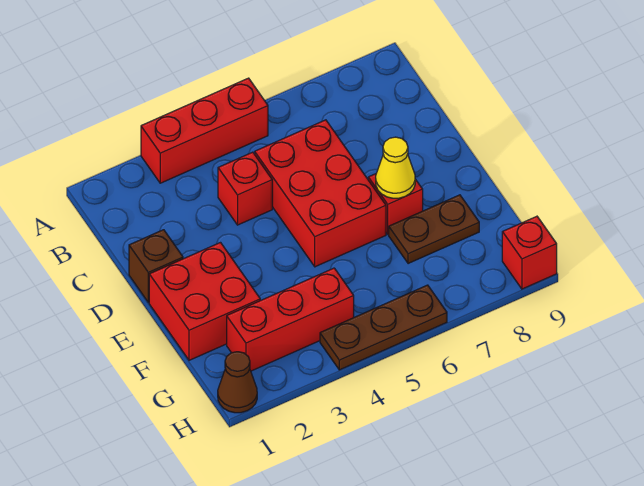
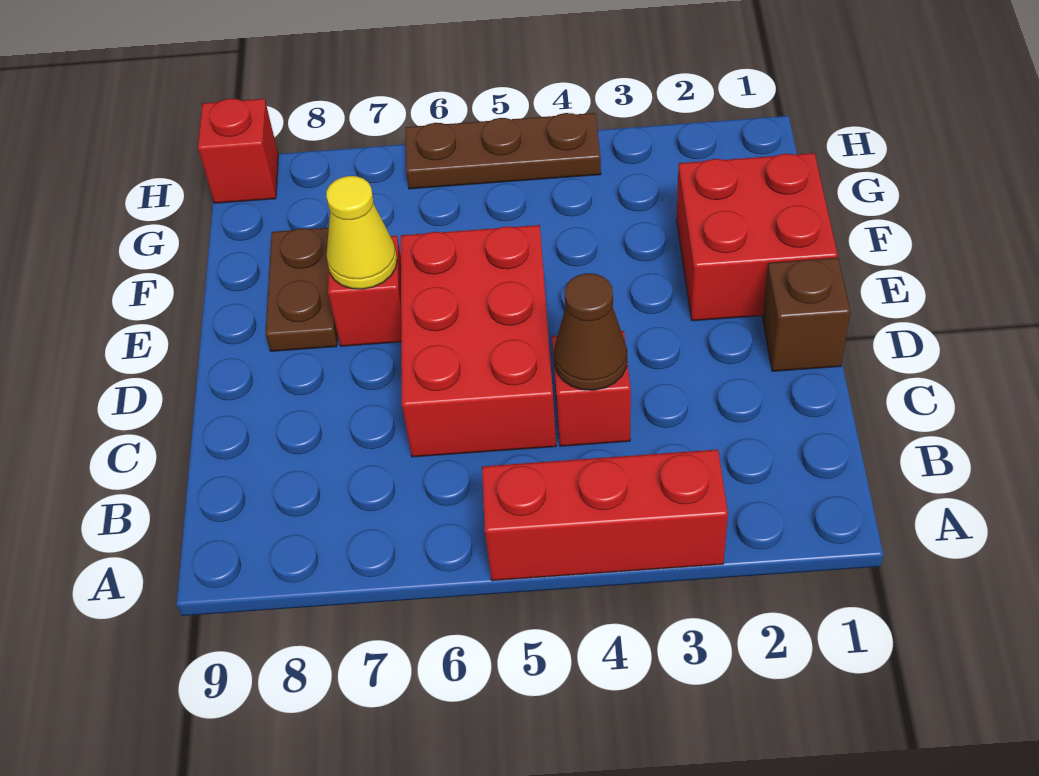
brown 1x2 plate [389,195,479,264] -> brown 1x2 plate turned to [266,228,337,351]
red 1x3 brick [227,268,354,371] -> none
brown 1x1 cone [218,352,257,413] -> brown 1x1 cone moved to [554,273,627,390]

